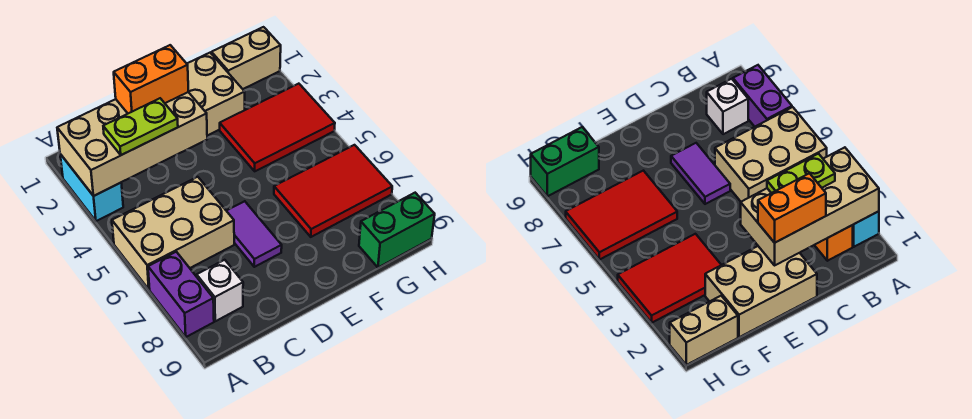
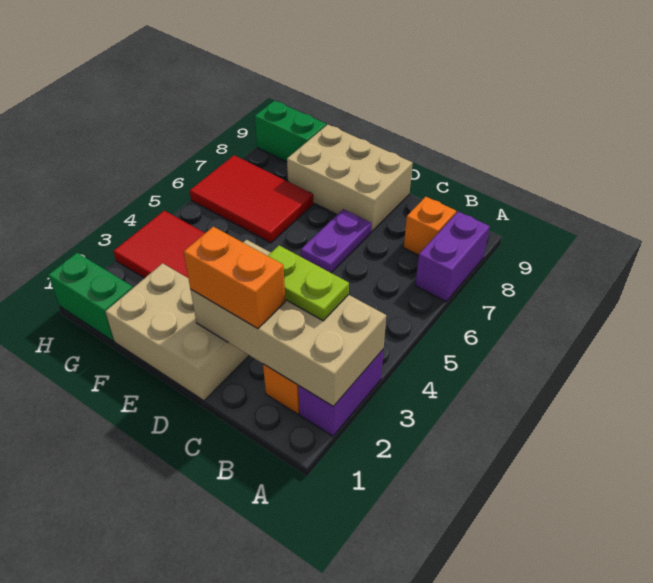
cyan 1x2 brick [60,154,123,221] -> purple 1x2 brick [298,349,384,436]
tan 2x3 brick [112,177,234,289] -> tan 2x3 brick moved to [287,124,413,232]
white 1x1 brick [197,260,243,321] -> orange 1x1 brick [404,197,456,255]
purple 1x2 tile [227,201,282,267] -> purple 1x2 plate [301,209,372,273]
tan 1x2 brick [212,27,281,89] -> green 1x2 brick [48,253,133,341]

